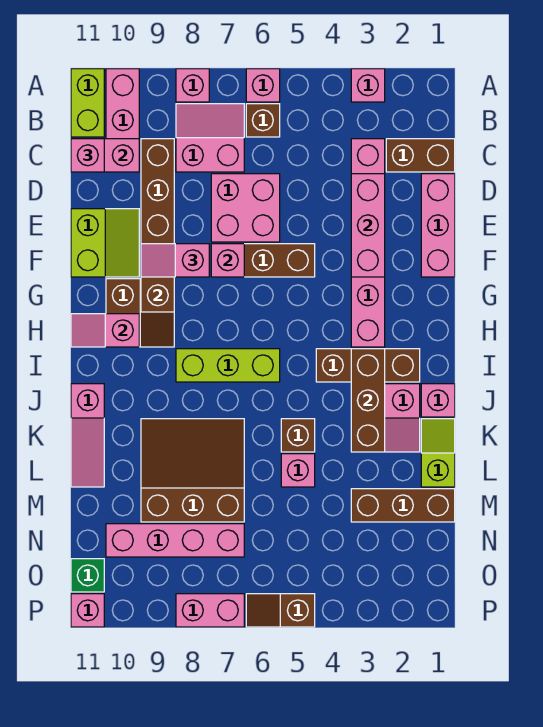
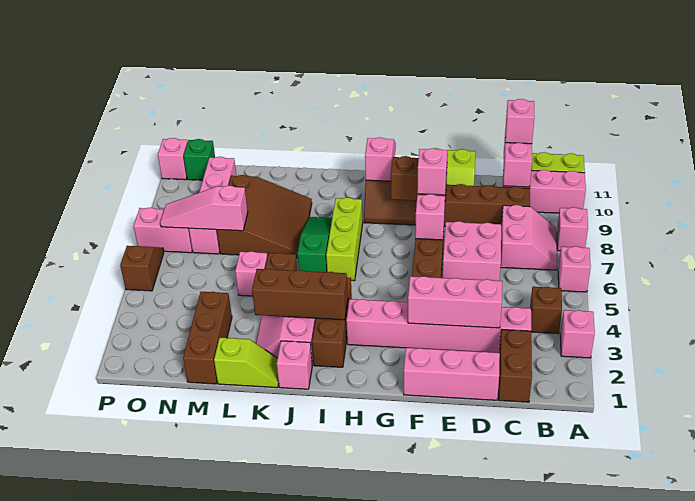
brown 1x1 brick [246,104,280,137] -> brown 1x1 brick moved to [530,287,562,334]
none -> green 1x3 slope [297,217,332,272]
pink 1x3 slope [71,384,104,487] -> pink 1x3 slope moved to [160,186,248,231]
pink 1x2 brick [176,594,244,627] -> pink 1x2 brick turned to [134,208,192,253]

